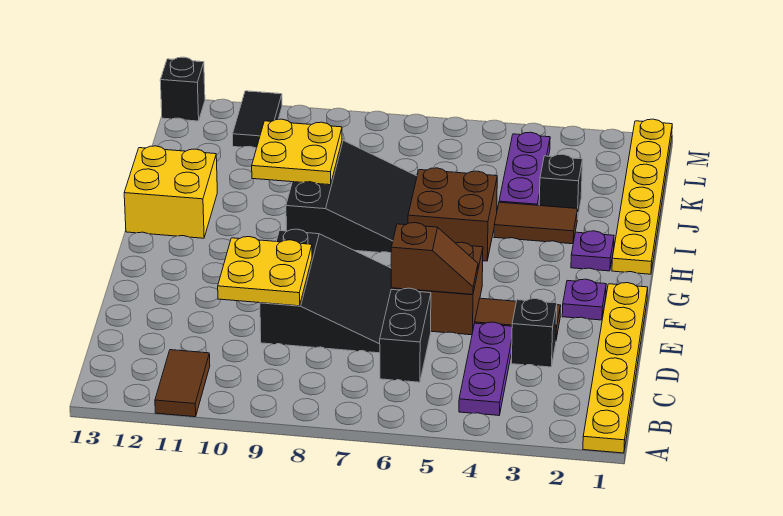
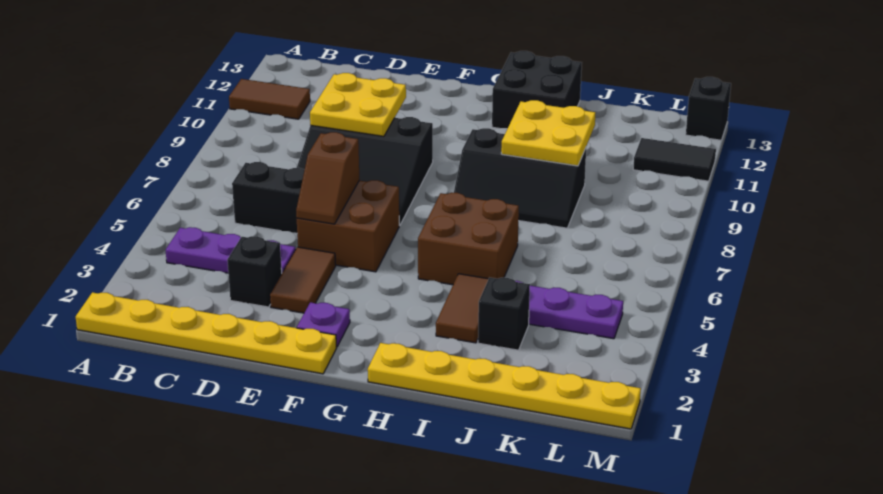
purple 1x1 plate [571,231,614,271] -> none
black 3x3 slope [286,140,417,253] -> black 2x3 slope [454,128,586,228]
yellow 2x2 brick [124,146,217,238] -> black 2x2 brick [492,51,582,128]

